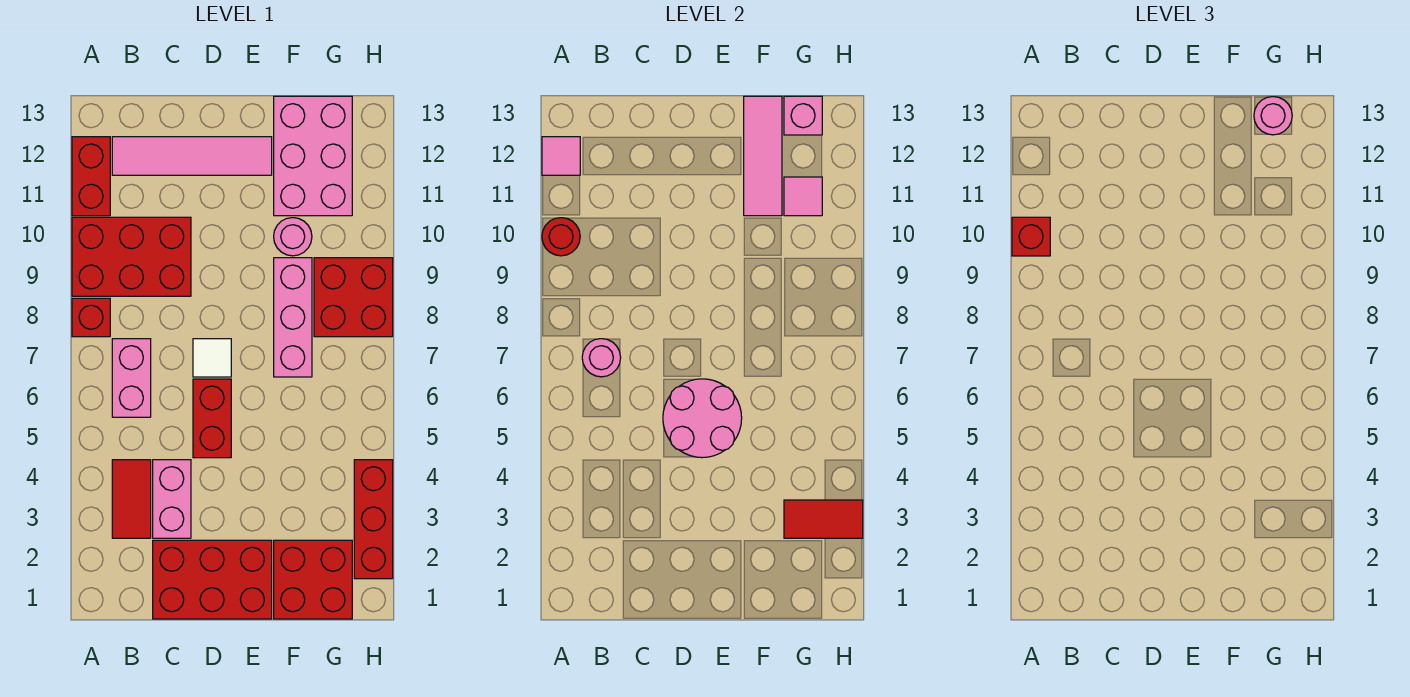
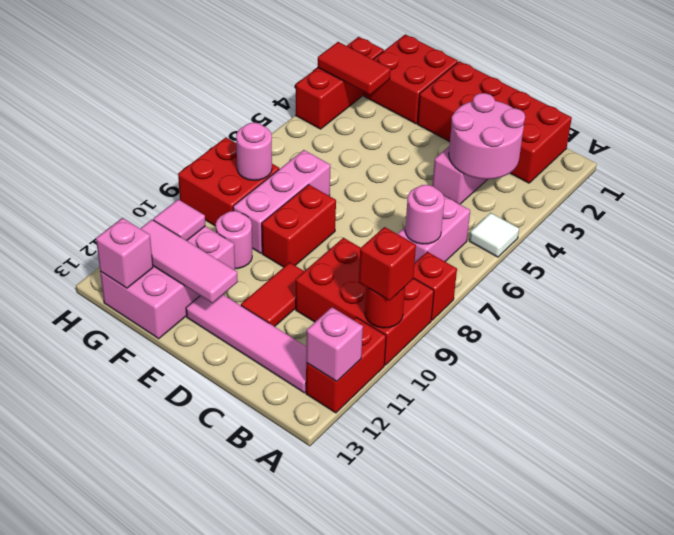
pink 1x1 tile [542,137,580,175] -> pink 1x1 brick [306,307,363,382]
red 1x2 tile [112,460,151,538] -> red 1x2 tile moved to [241,262,304,327]
red 2x3 brick [153,540,272,619] -> red 2x4 brick [417,61,572,183]
red 1x2 brick [193,379,231,458] -> red 1x2 brick moved to [262,185,336,267]
pink 2x2 round brick [663,379,742,458] -> pink 2x2 round brick moved to [449,93,525,179]
white 1x1 tile [193,339,231,377] -> white 1x1 tile moved to [469,213,519,257]
pink 1x3 tile [744,96,782,216] -> pink 1x3 tile turned to [140,220,238,303]
pink 1x1 round brick [1254,97,1292,135] -> pink 1x1 round brick moved to [236,123,272,180]

